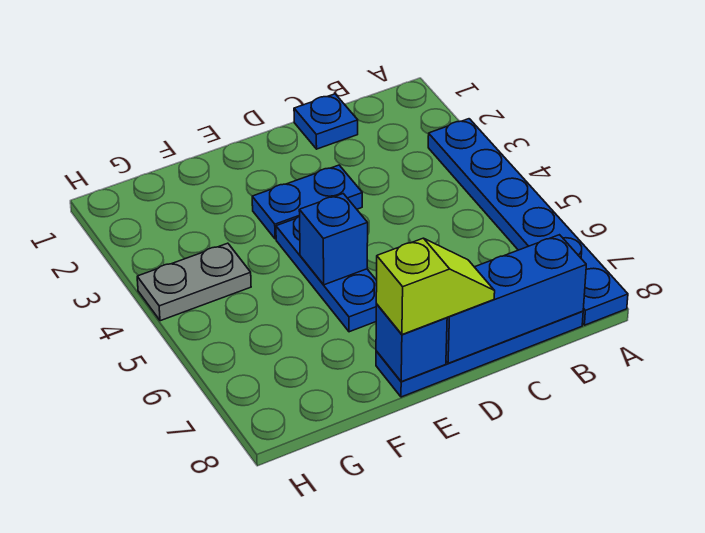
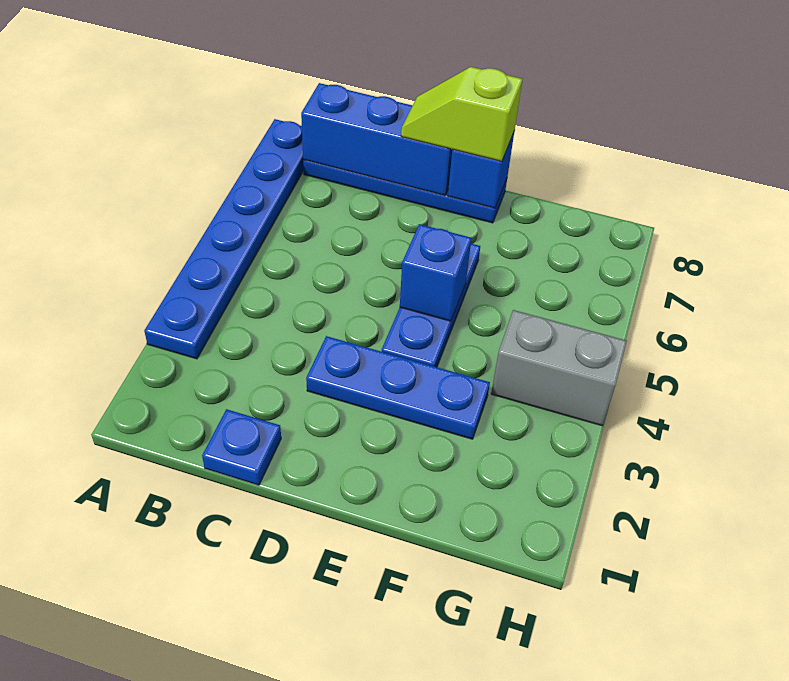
blue 1x2 plate [252,165,362,239] -> blue 1x3 plate [306,336,490,439]
grey 1x2 plate [137,243,251,321] -> grey 1x2 brick [491,310,627,426]

